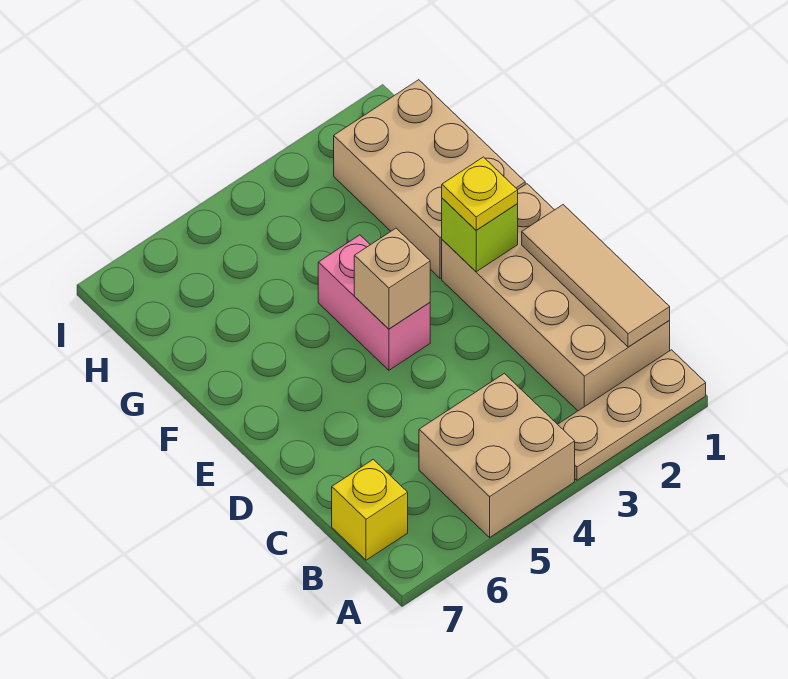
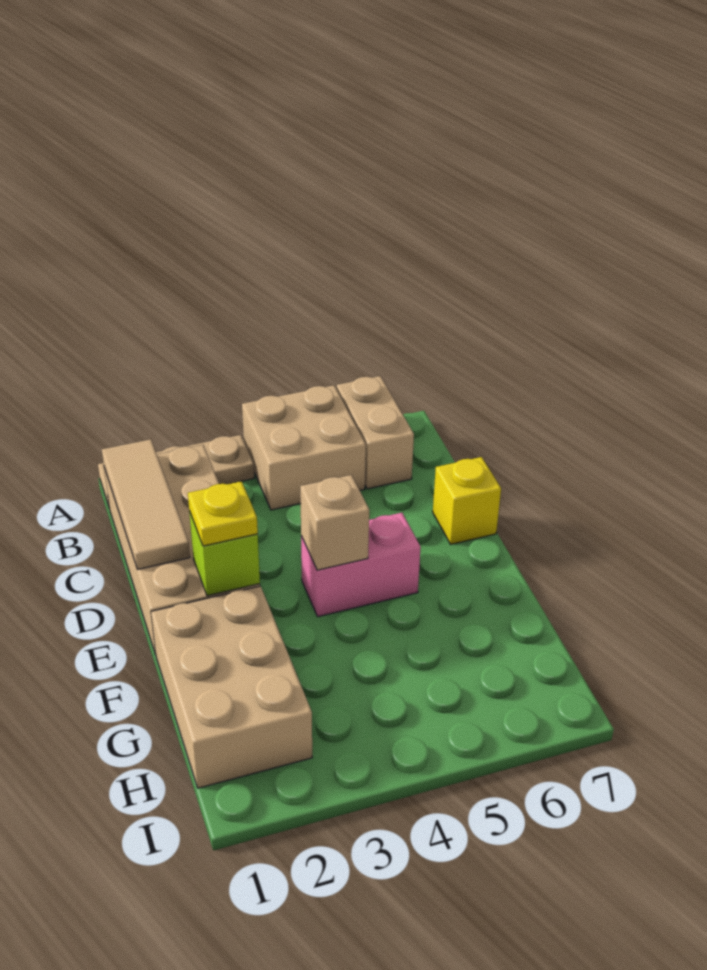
none -> tan 1x2 brick [337,376,414,489]
yellow 1x1 brick [332,459,408,560] -> yellow 1x1 brick moved to [433,457,501,544]
pink 1x2 brick [318,235,430,370] -> pink 1x2 brick turned to [301,513,421,617]

